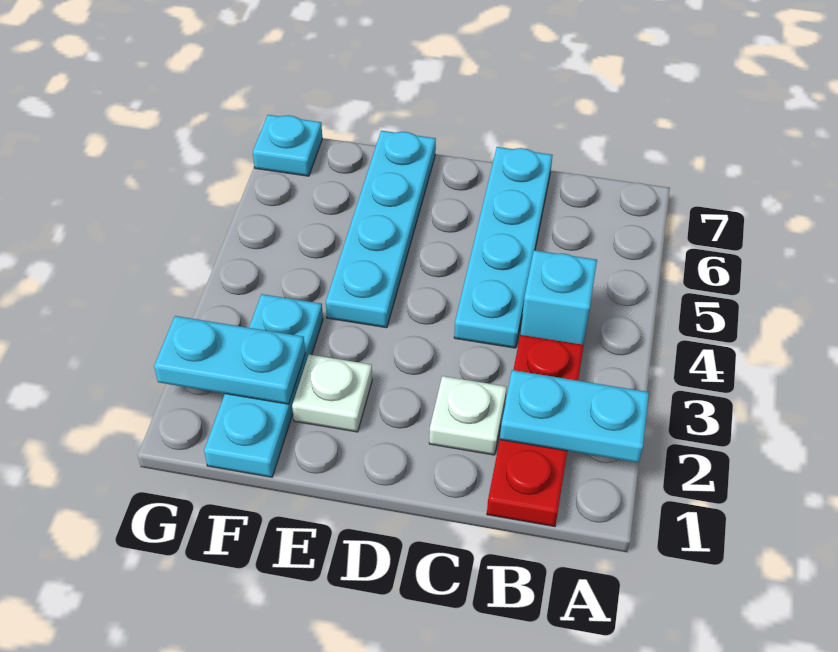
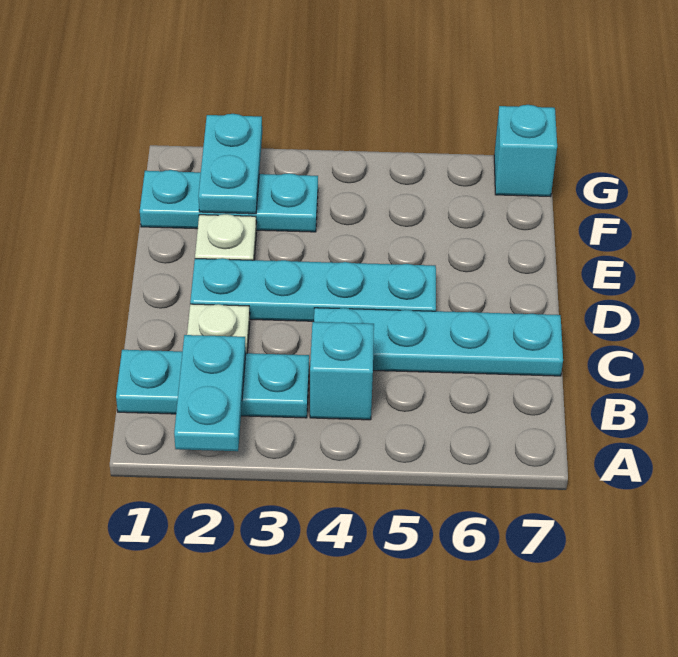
red 1x3 plate [487,335,584,527] -> cyan 1x3 plate [116,350,309,418]
cyan 1x4 plate [326,131,436,328] -> cyan 1x4 plate moved to [190,258,436,321]
cyan 1x1 plate [253,115,322,176] -> cyan 1x1 brick [494,105,557,197]

